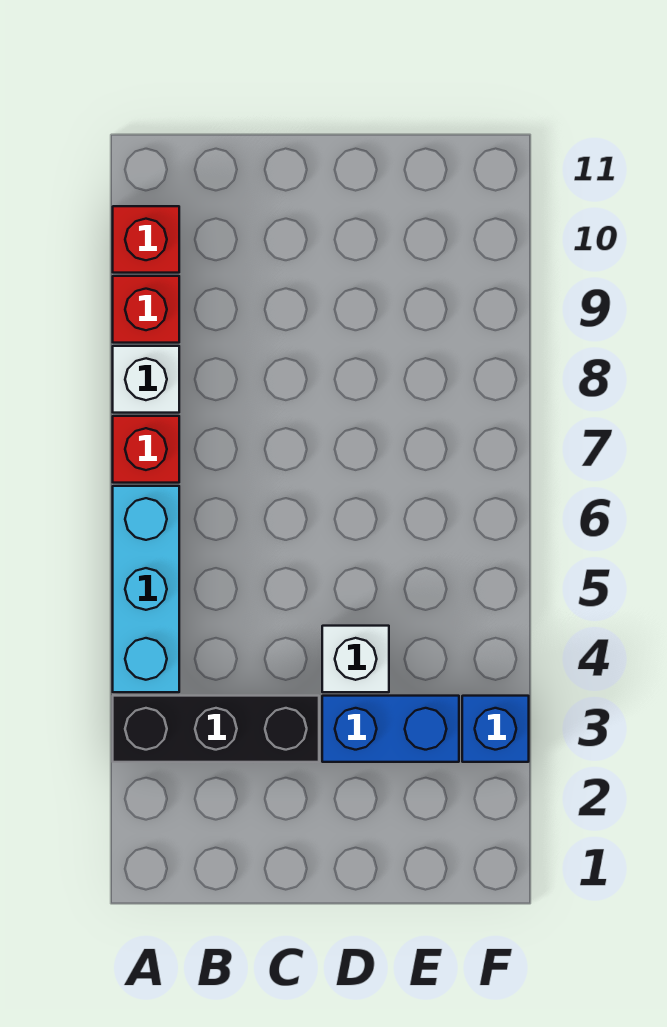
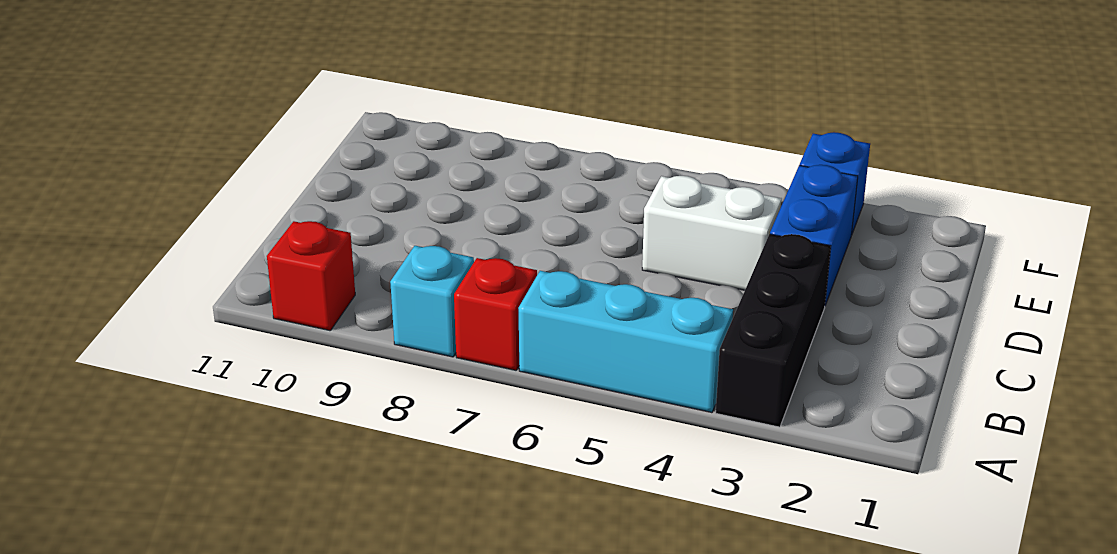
white 1x1 brick [113,346,179,413] -> cyan 1x1 brick [390,246,474,357]
red 1x1 brick [113,276,179,343] -> none
white 1x1 brick [322,626,389,692] -> white 1x2 brick [642,176,781,290]

